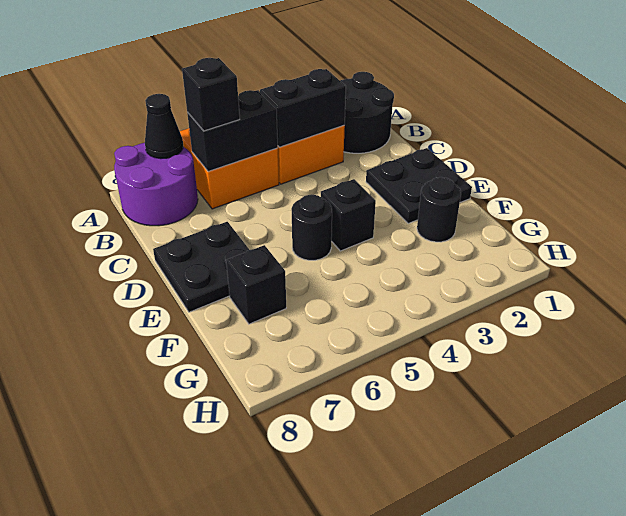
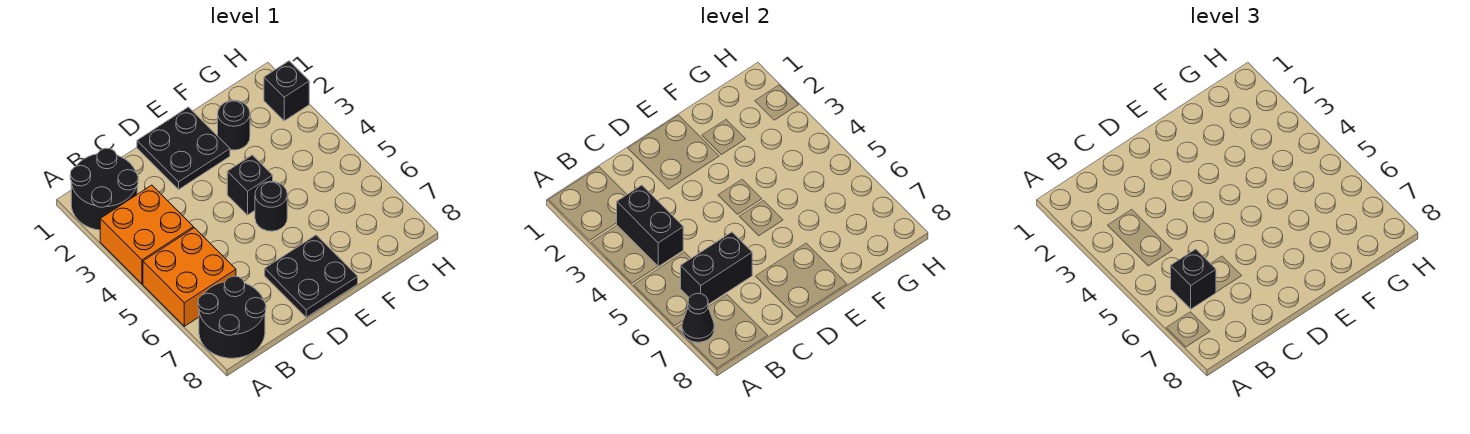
purple 2x2 round brick [114,143,198,226] -> black 2x2 round brick [198,276,266,358]
black 1x2 brick [187,90,278,172] -> black 1x2 brick turned to [681,232,752,304]
black 1x1 brick [226,245,286,324] -> black 1x1 brick moved to [264,61,309,121]

